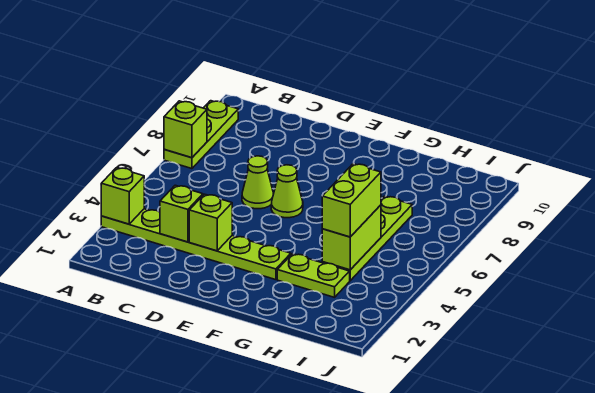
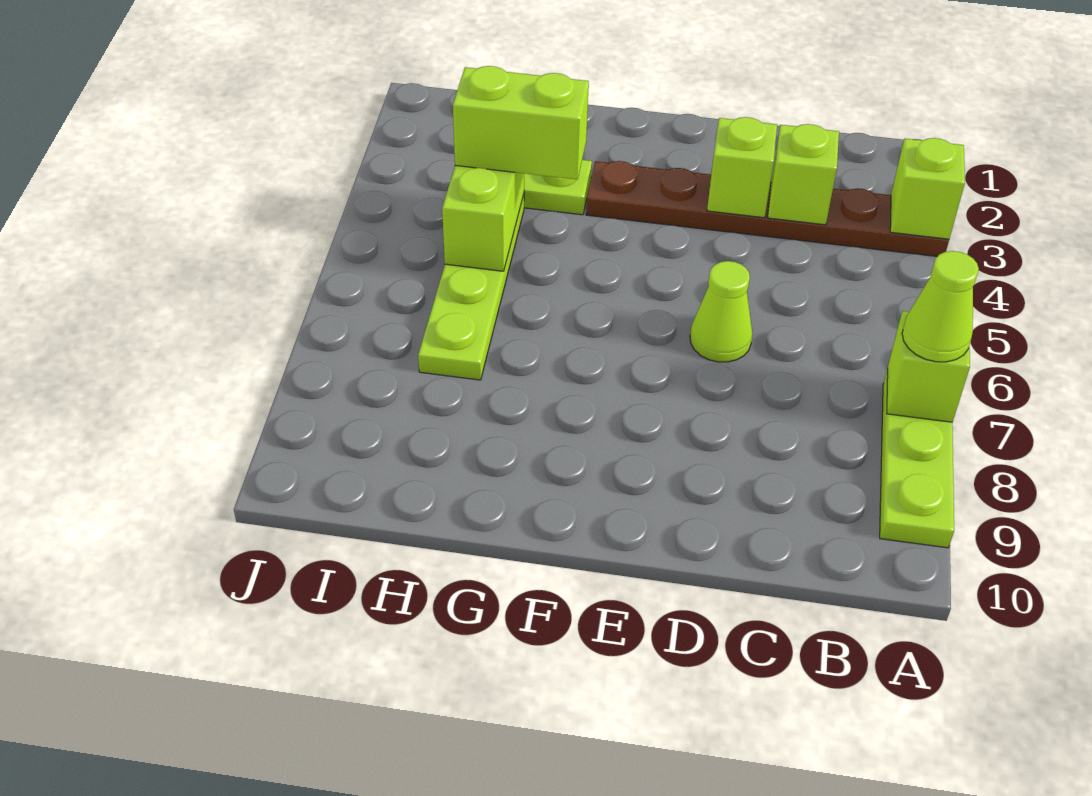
lime 1x6 plate [101,209,291,280] -> brown 1x6 plate [586,161,949,256]
lime 1x1 cone [271,165,303,218] -> lime 1x1 cone moved to [902,251,979,362]
lime 1x2 brick [322,164,381,237] -> lime 1x2 brick turned to [453,66,589,180]

